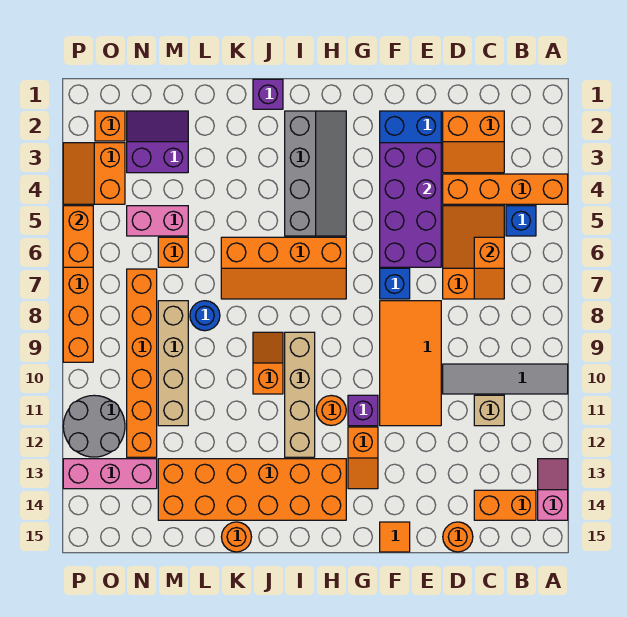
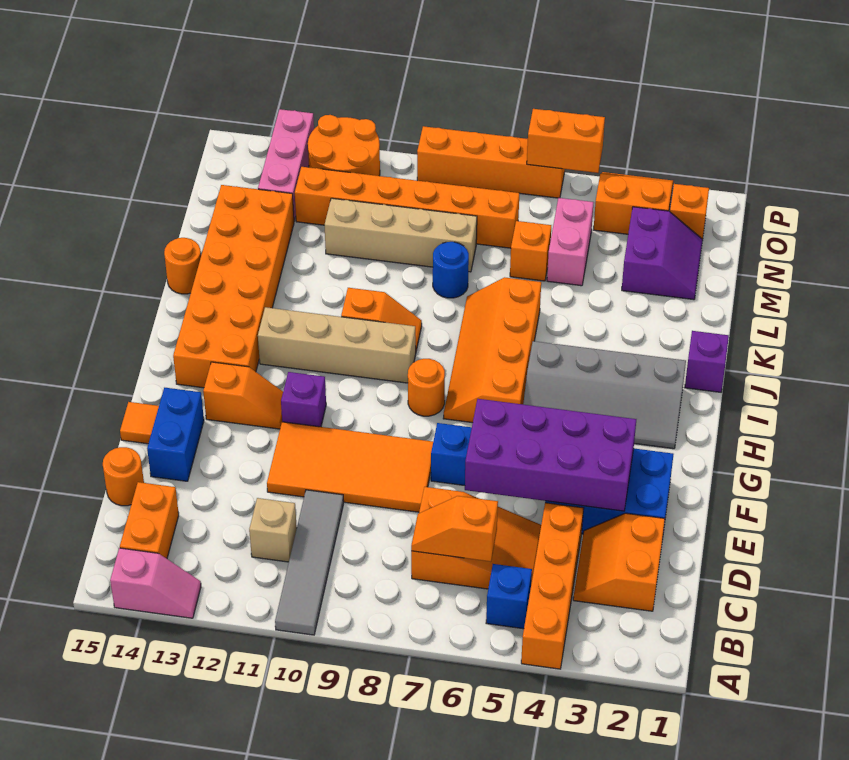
none -> blue 1x2 brick [147,388,204,481]
orange 1x2 slope [348,427,378,489] -> orange 1x2 slope turned to [203,362,283,429]
orange 1x1 round brick [316,395,346,426] -> orange 1x1 round brick moved to [408,359,445,416]
grey 2x2 round brick [63,395,125,457] -> orange 2x2 round brick [308,115,380,176]

